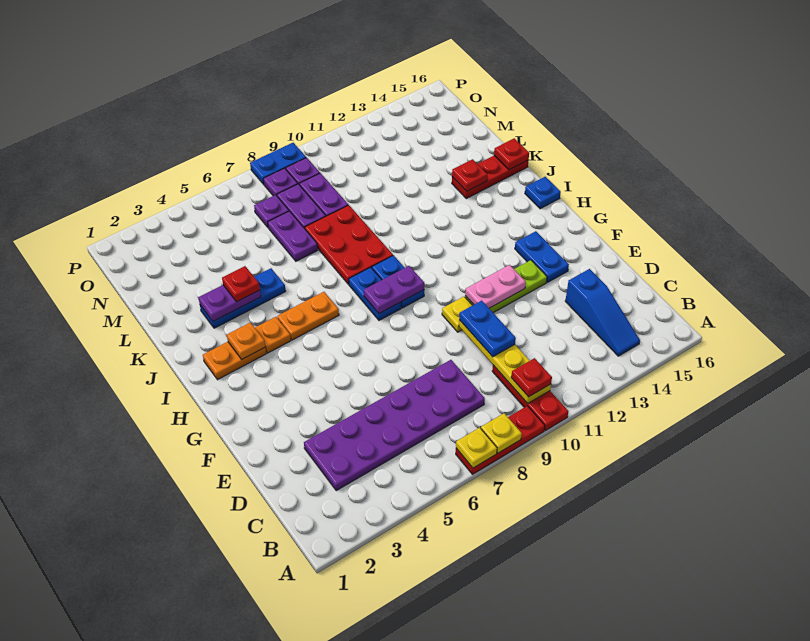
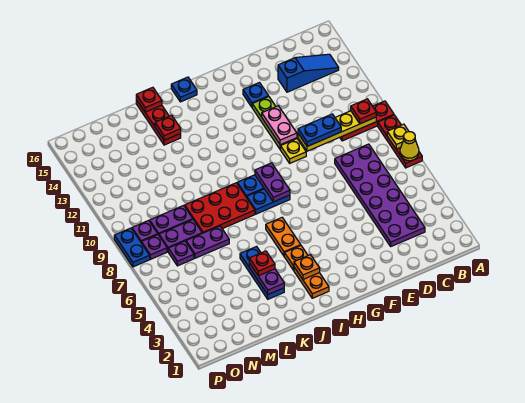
yellow 1x1 plate [456,428,497,468] -> yellow 1x1 cone [400,132,419,161]
blue 1x2 plate [515,231,569,282] -> blue 1x1 plate [243,83,269,107]

